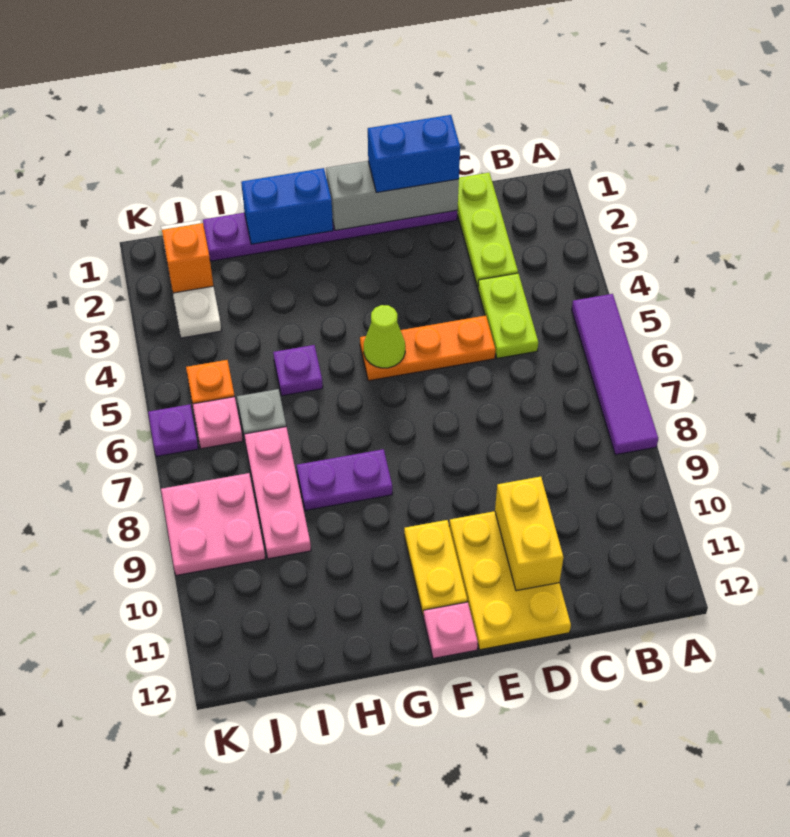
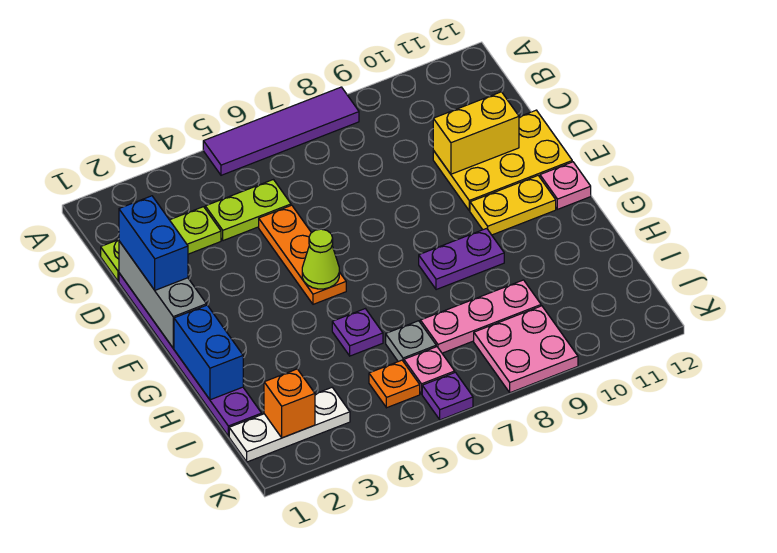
purple 1x2 plate [297,449,392,510] -> purple 1x2 plate turned to [419,228,504,290]

